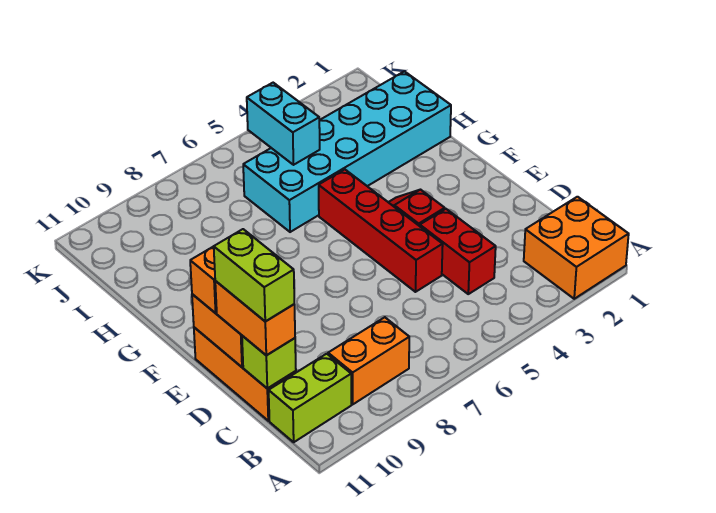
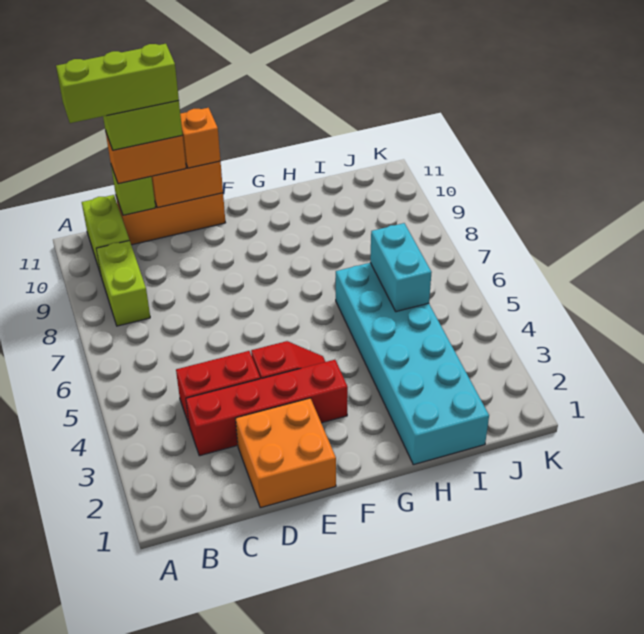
orange 2x2 brick [524,197,629,299] -> orange 2x2 brick moved to [235,398,336,508]
orange 1x2 brick [328,317,409,404] -> lime 1x2 brick [96,240,150,326]
none -> lime 1x3 brick [56,44,179,123]
red 1x4 brick [319,169,443,292] -> red 1x4 brick moved to [186,360,348,456]
cyan 1x2 brick [247,83,320,165] -> cyan 1x2 brick turned to [370,223,432,312]

